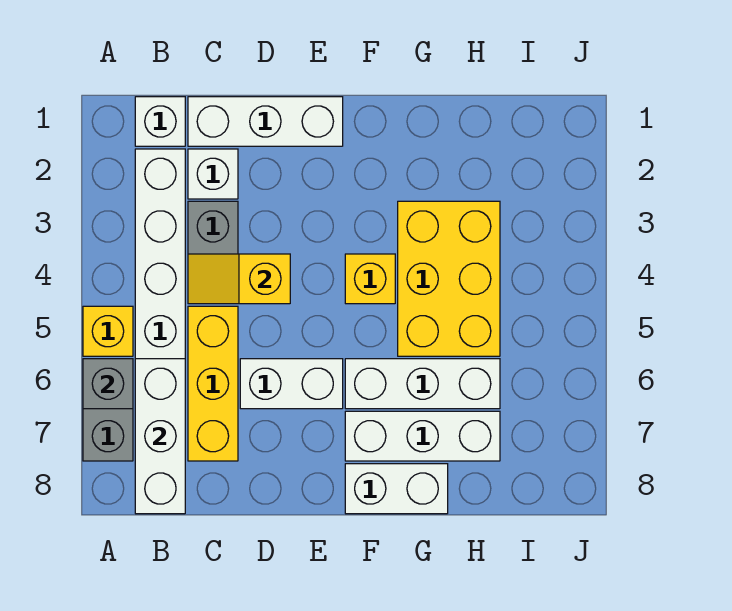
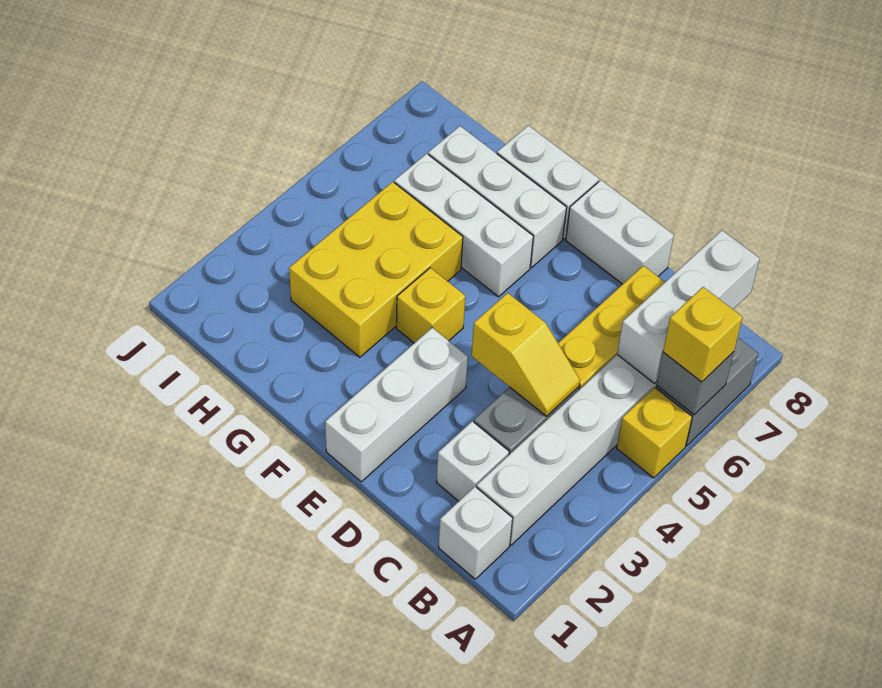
none -> yellow 1x1 brick [663,287,743,382]
white 1x3 brick [188,97,343,146] -> white 1x3 brick turned to [325,328,468,482]
white 1x2 brick [240,359,343,409] -> white 1x2 brick moved to [566,180,674,284]

